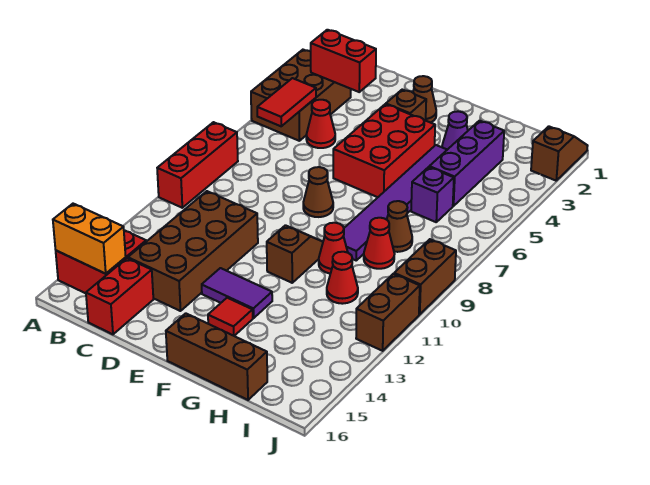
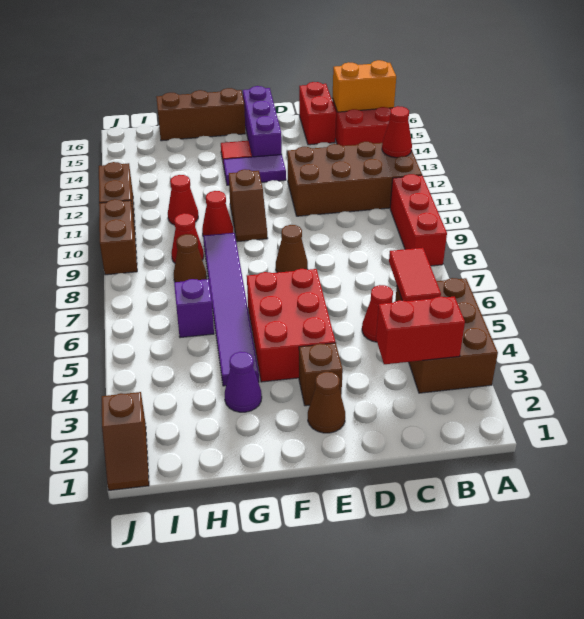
none -> red 1x1 cone [382,106,412,158]
brown 2x4 brick [128,191,258,311] -> brown 2x4 brick turned to [287,142,422,216]
purple 1x3 brick [429,121,504,206] -> purple 1x3 brick moved to [243,86,282,157]

